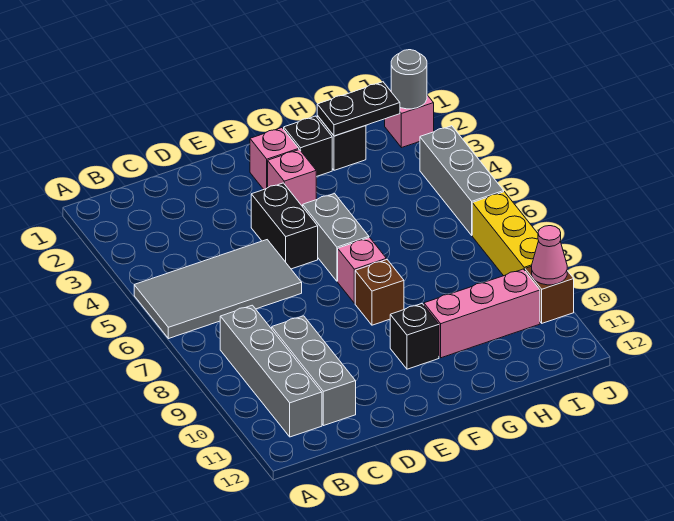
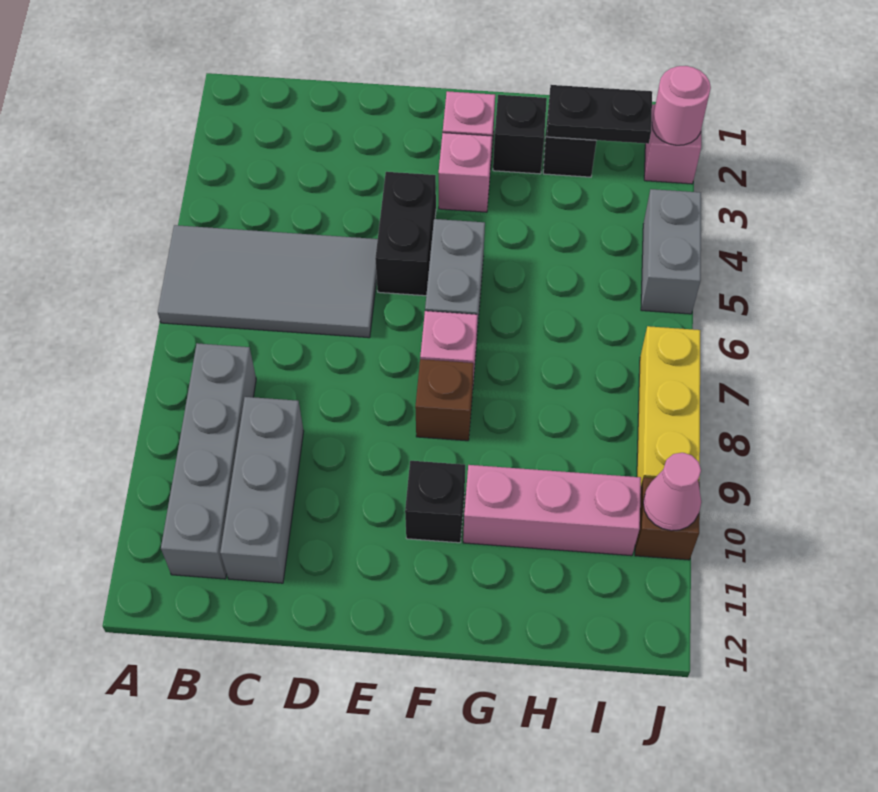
grey 1x1 round brick [391,50,427,109] -> pink 1x1 round brick [652,66,711,145]
grey 1x3 brick [420,126,504,235] -> grey 1x2 brick [641,189,701,314]

